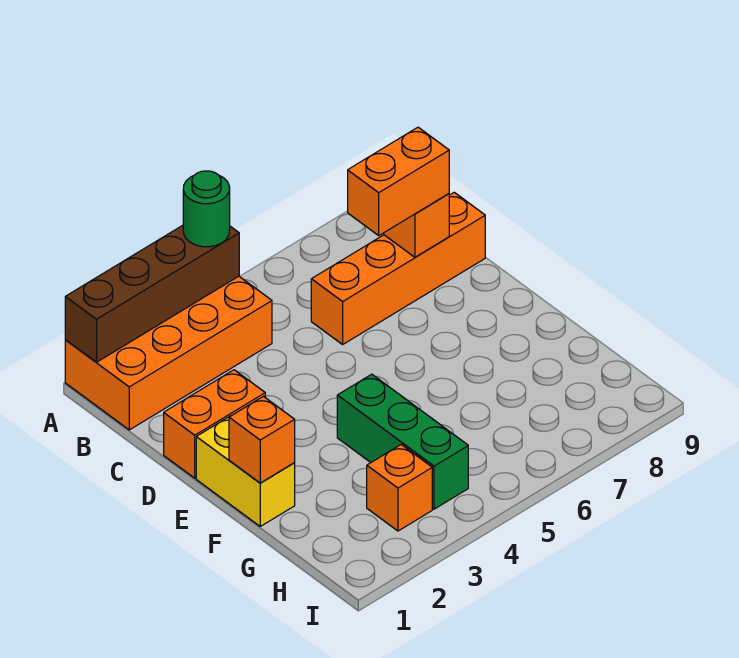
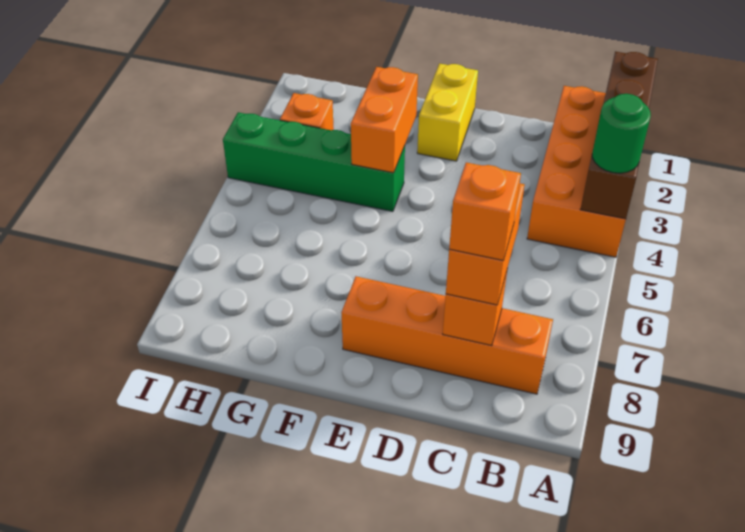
orange 1x4 brick [311,192,485,344] -> orange 1x4 brick turned to [341,276,553,394]
orange 1x2 brick [164,370,265,478] -> orange 1x2 brick moved to [351,67,418,173]
yellow 1x2 brick [196,416,295,526] -> yellow 1x2 brick turned to [417,64,478,161]
orange 1x1 brick [229,397,295,483] -> orange 1x1 brick moved to [449,162,521,260]
green 1x3 brick [337,374,468,509] -> green 1x4 brick [223,112,405,211]

